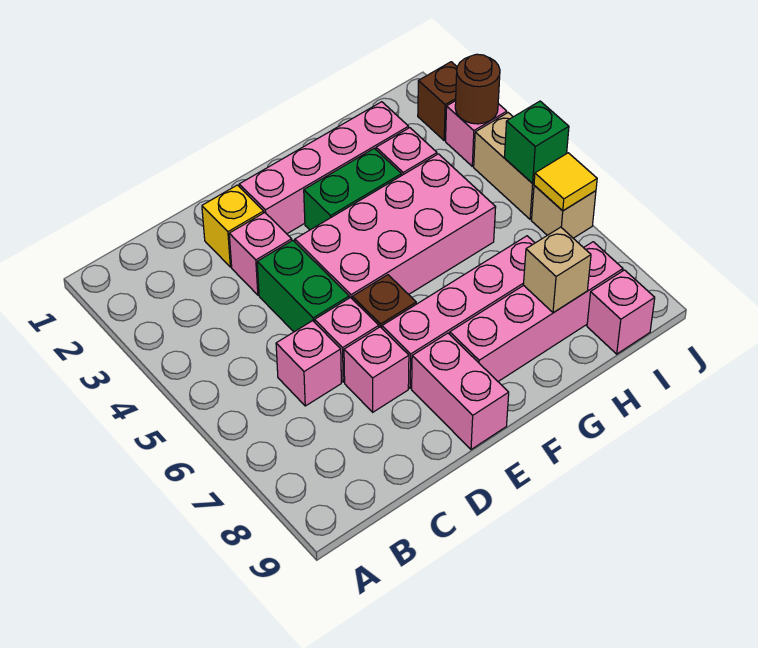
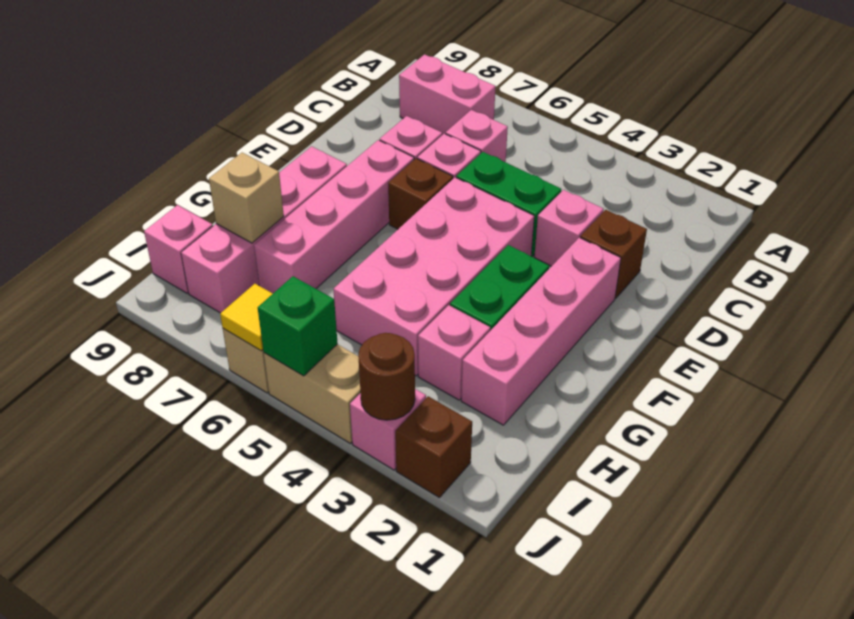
yellow 1x1 brick [202,185,264,267] -> brown 1x1 brick [580,210,647,298]
pink 1x2 brick [412,333,509,449] -> pink 1x2 brick moved to [399,54,496,135]

